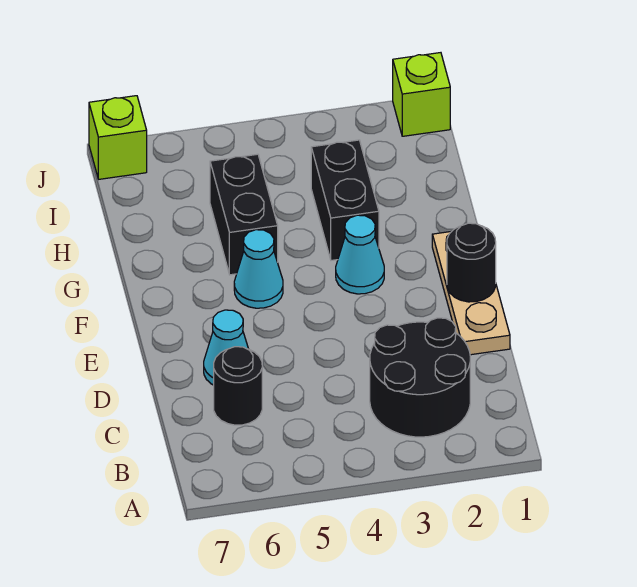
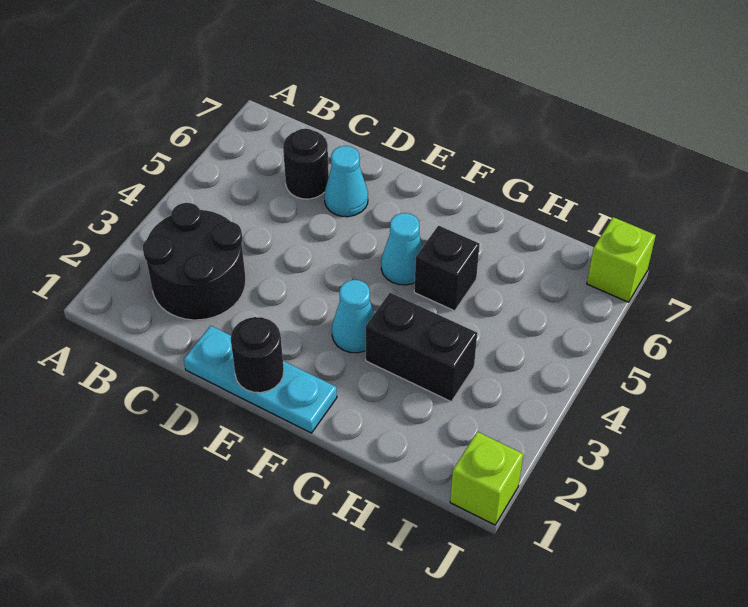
tan 1x3 plate [432,231,510,355] -> cyan 1x3 plate [184,326,337,433]
black 1x2 brick [210,154,278,275] -> black 1x1 brick [414,226,479,311]

